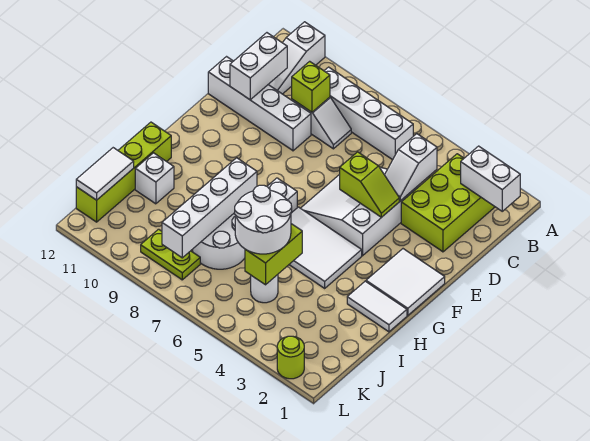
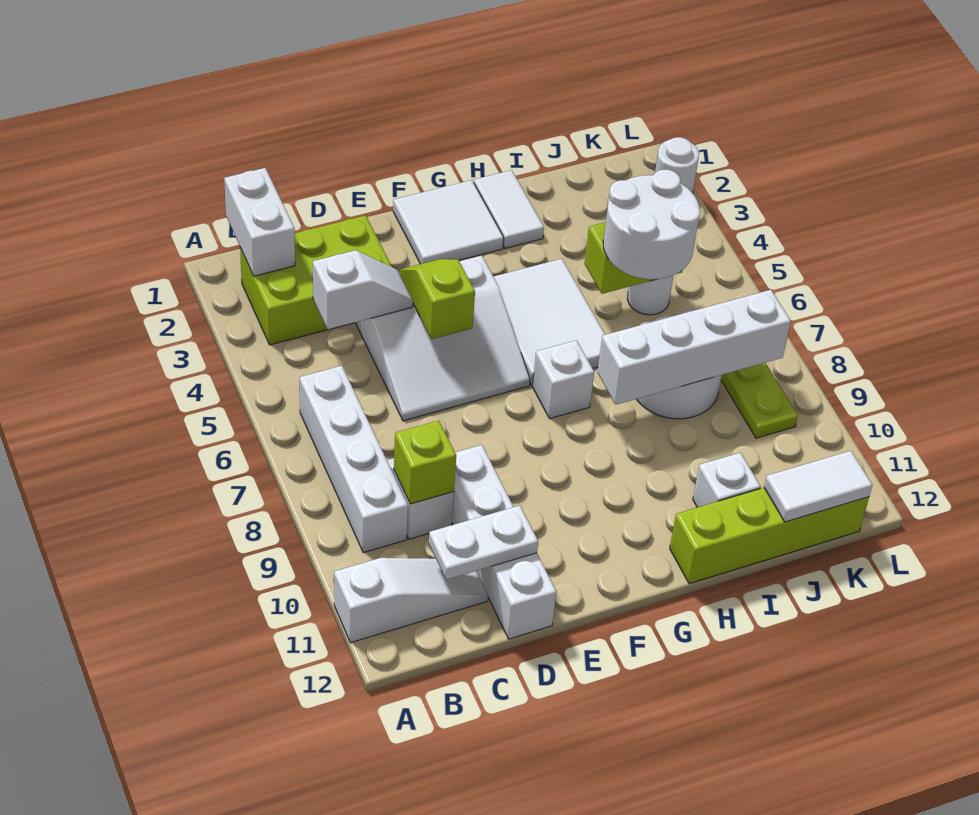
white 1x2 brick [230,33,287,100] -> white 1x2 plate [429,506,538,580]
lime 1x1 round brick [277,336,304,379] -> white 1x1 round brick [655,137,699,193]

